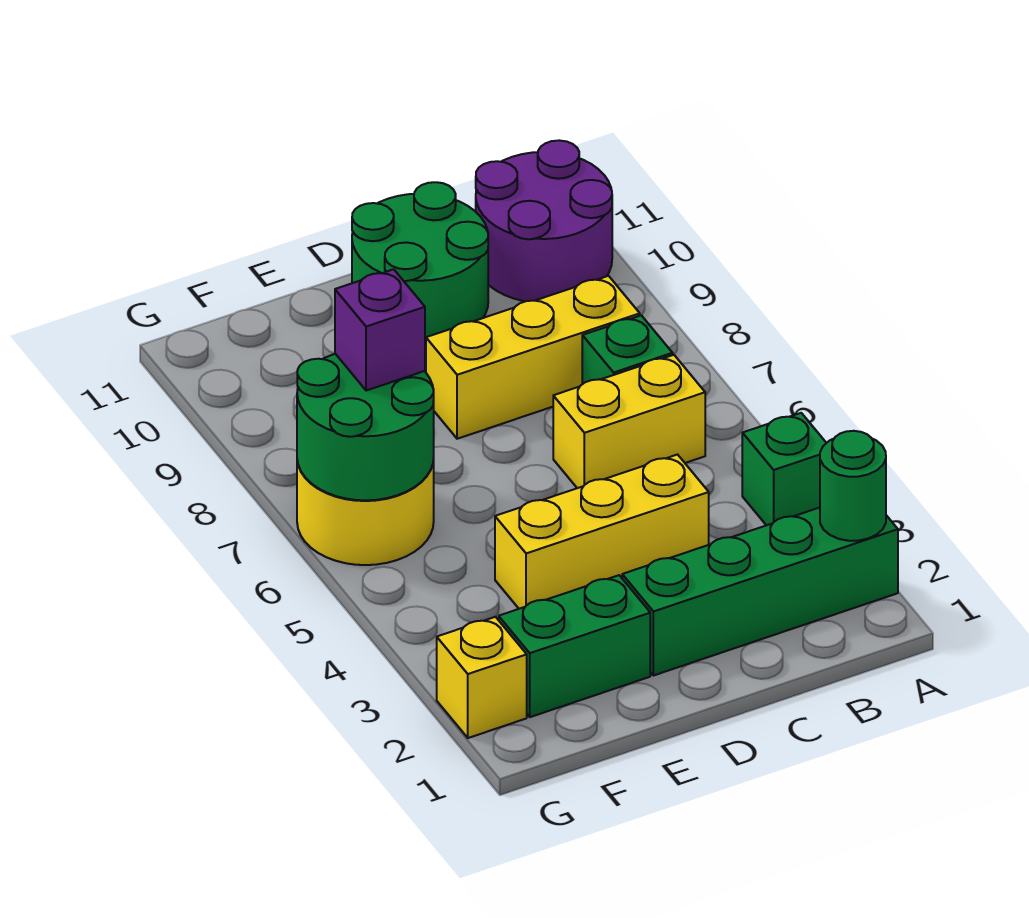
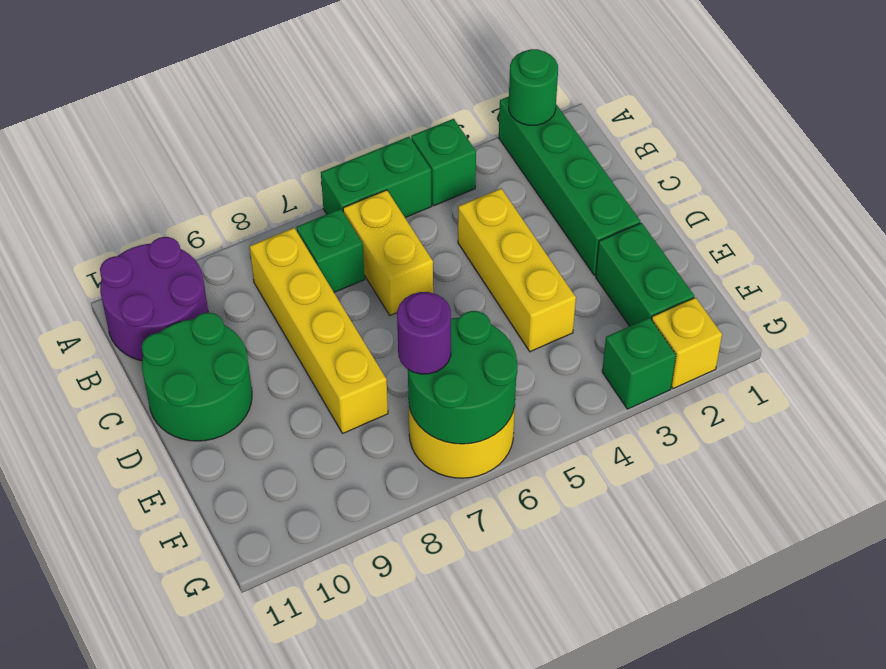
none -> green 1x2 brick [321,137,432,218]
yellow 1x3 brick [426,276,640,439] -> yellow 1x4 brick [250,228,388,433]
purple 1x1 brick [335,269,425,391] -> purple 1x1 round brick [397,292,451,374]
none -> green 1x1 brick [602,318,676,409]

